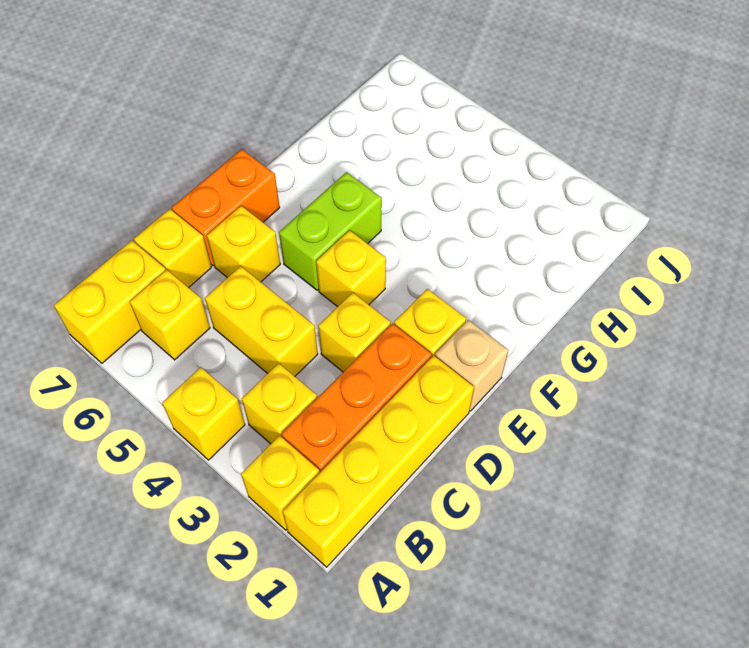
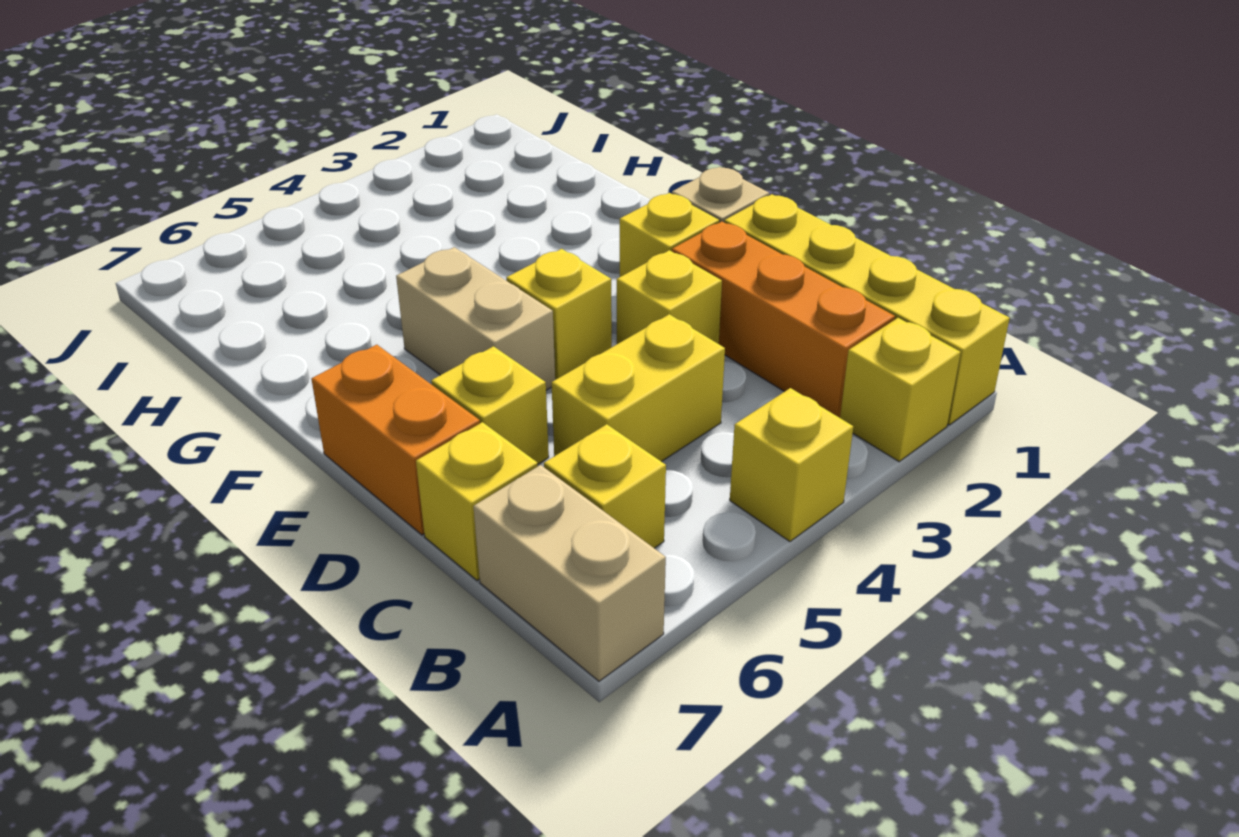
yellow 1x2 brick [54,241,166,363] -> tan 1x2 brick [473,465,666,681]
yellow 1x1 brick [242,363,317,444] -> none
lime 1x2 brick [279,172,382,290] -> tan 1x2 brick [396,247,555,390]

